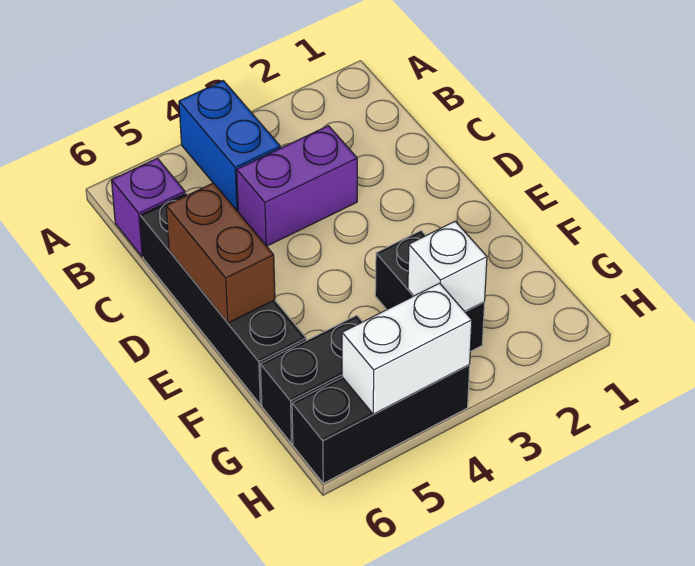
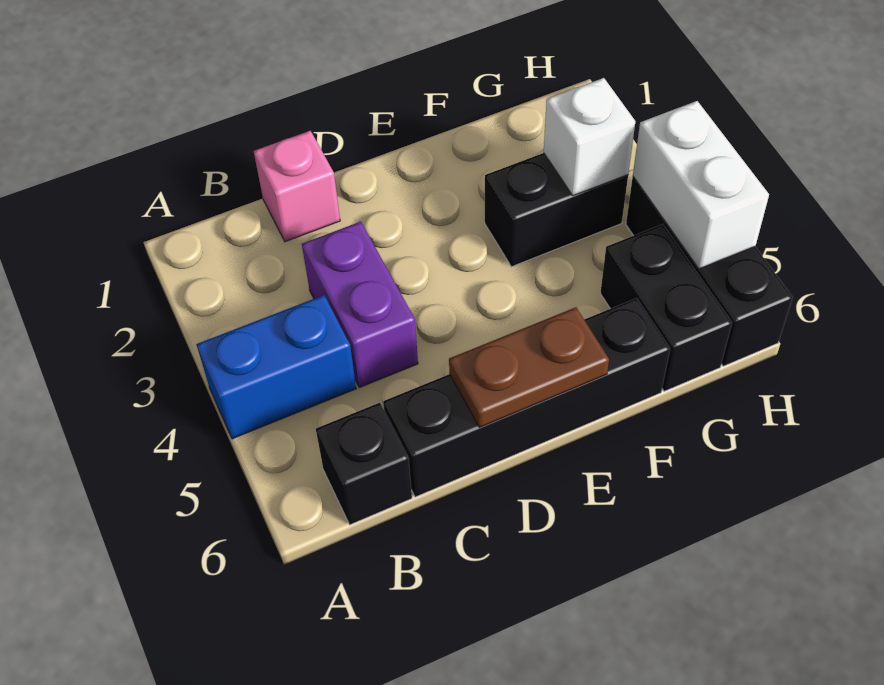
purple 1x1 brick [112,158,185,257] -> black 1x1 brick [316,403,412,525]
none -> pink 1x1 brick [254,131,340,242]
brown 1x2 brick [166,183,275,323] -> brown 1x2 plate [449,307,609,427]

